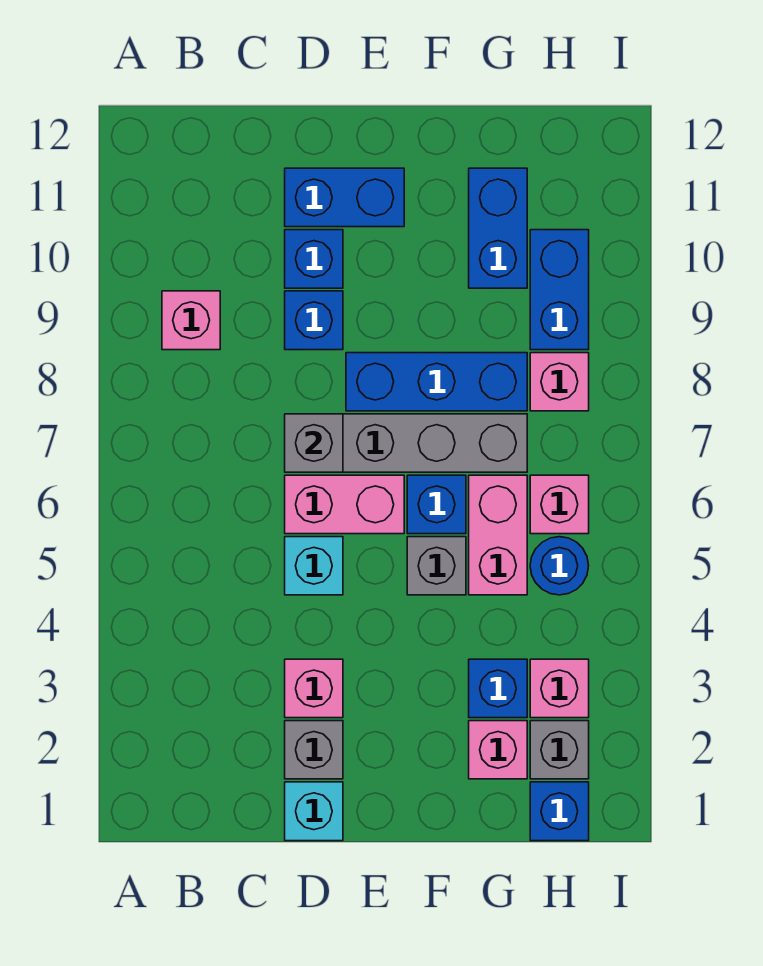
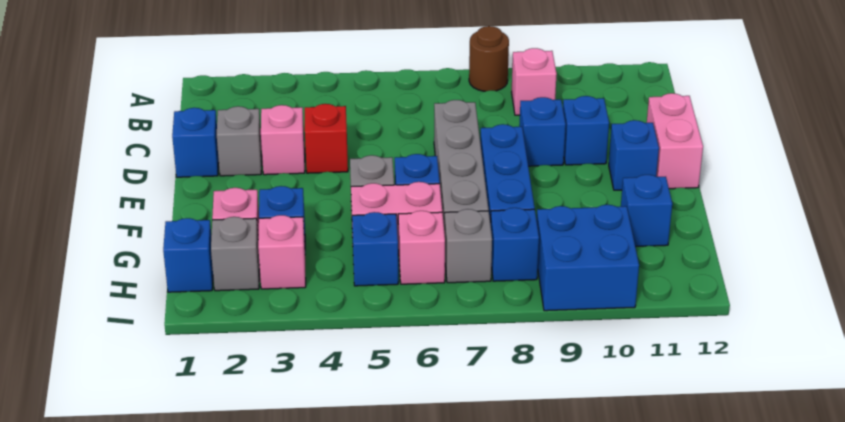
none -> brown 1x1 round brick [469,26,509,91]
cyan 1x1 brick [285,782,343,841] -> blue 1x1 brick [172,108,219,177]
none -> red 1x1 brick [305,104,348,173]
cyan 1x1 brick [285,537,343,595] -> none
pink 1x2 brick [285,475,404,534] -> pink 1x2 brick moved to [647,93,703,189]
grey 1x1 brick [285,414,343,472] -> grey 1x1 brick moved to [445,209,492,283]
blue 1x2 brick [285,168,404,227] -> blue 1x1 brick [609,120,659,190]
blue 1x2 brick [469,168,527,288] -> blue 1x1 brick [621,175,672,247]
blue 1x1 round brick [530,537,589,595] -> blue 1x1 brick [352,212,398,286]
pink 1x1 brick [530,353,589,411] -> blue 1x1 brick [491,208,539,281]
blue 1x2 brick [530,230,589,350] -> blue 2x2 brick [537,205,639,311]

